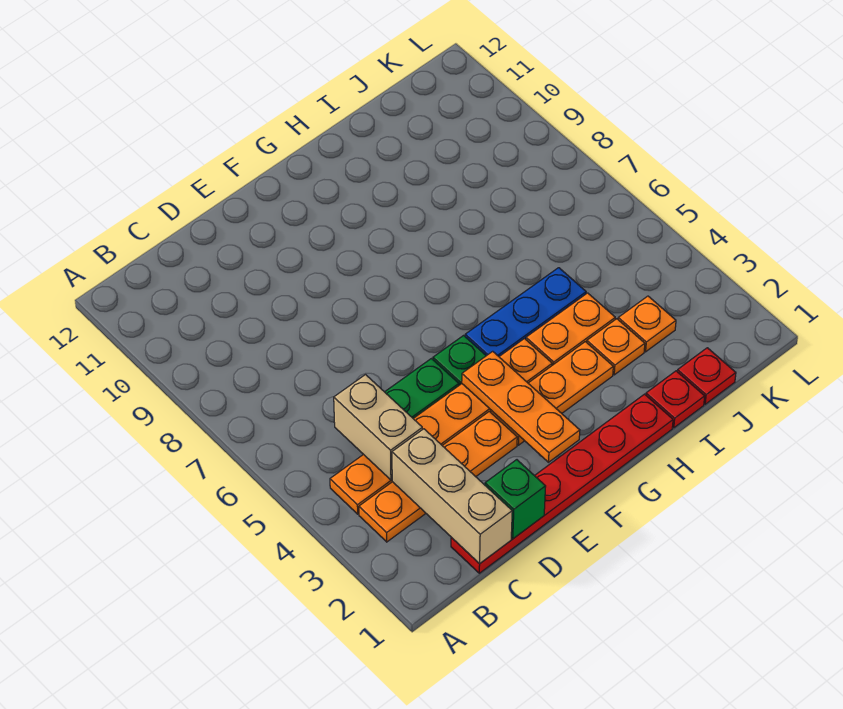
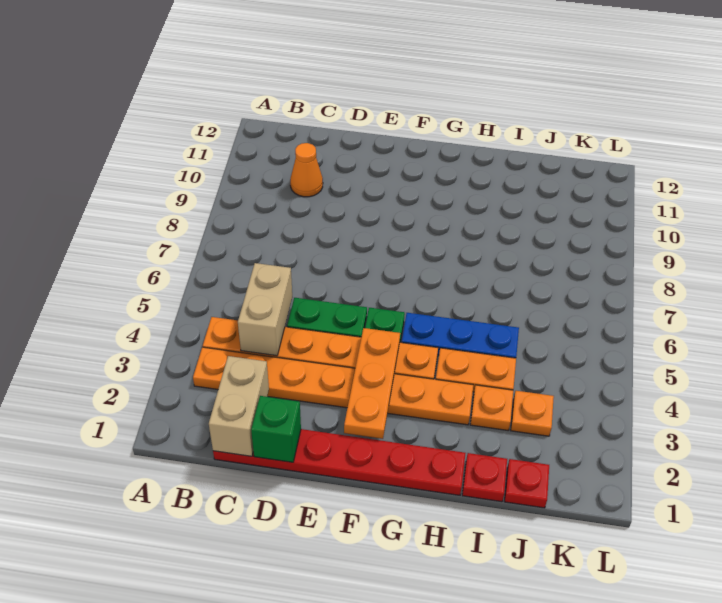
tan 1x3 brick [392,429,512,564] -> tan 1x2 brick [209,356,269,456]
none -> orange 1x1 cone [290,143,323,197]

